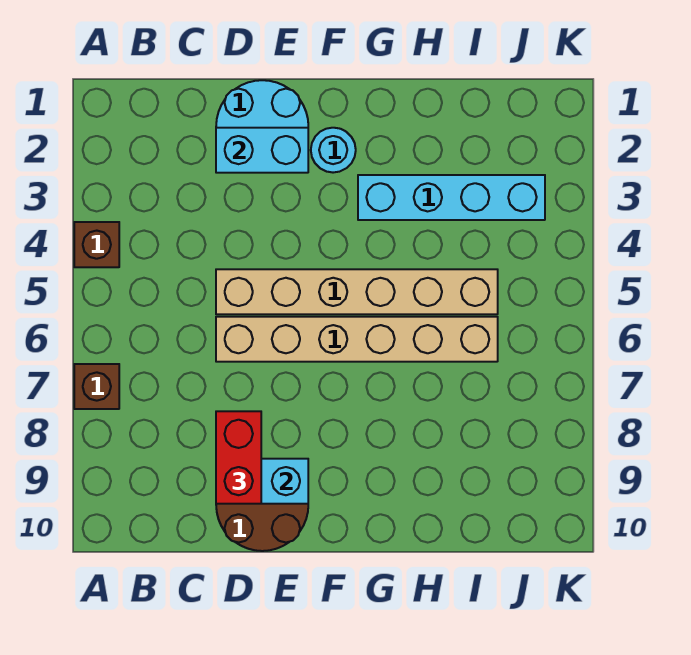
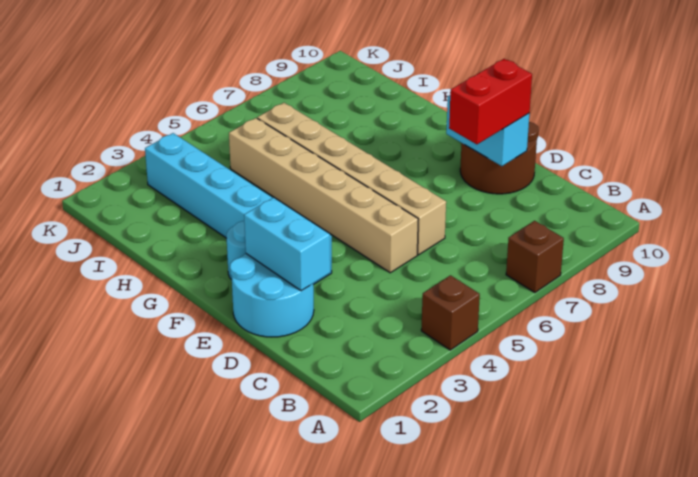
cyan 1x4 brick [358,175,545,220] -> cyan 1x6 brick [145,133,332,285]

